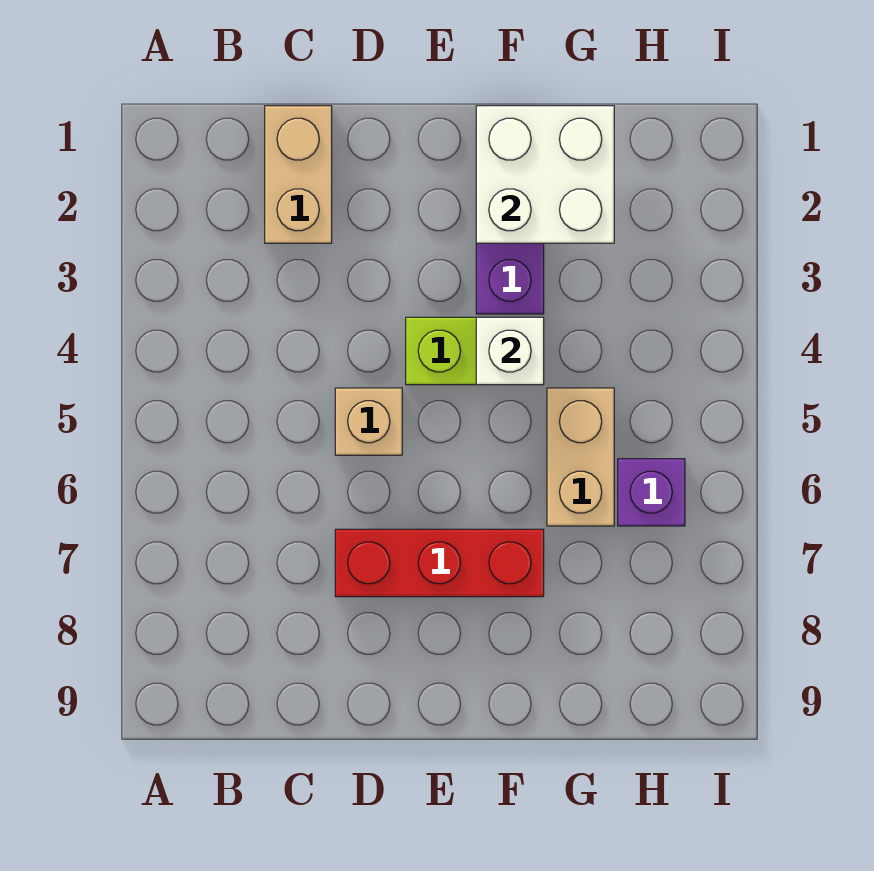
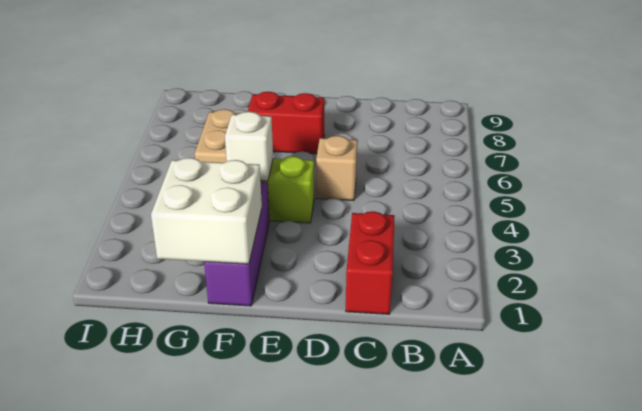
tan 1x2 brick [265,106,332,243] -> red 1x2 brick [346,211,395,314]
red 1x3 brick [335,529,544,597] -> red 1x2 brick [248,92,324,154]
purple 1x1 brick [618,459,685,526] -> none

